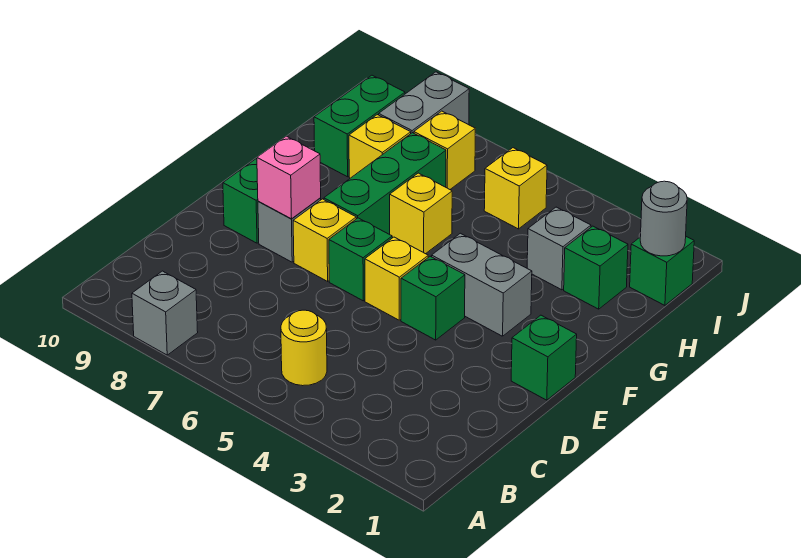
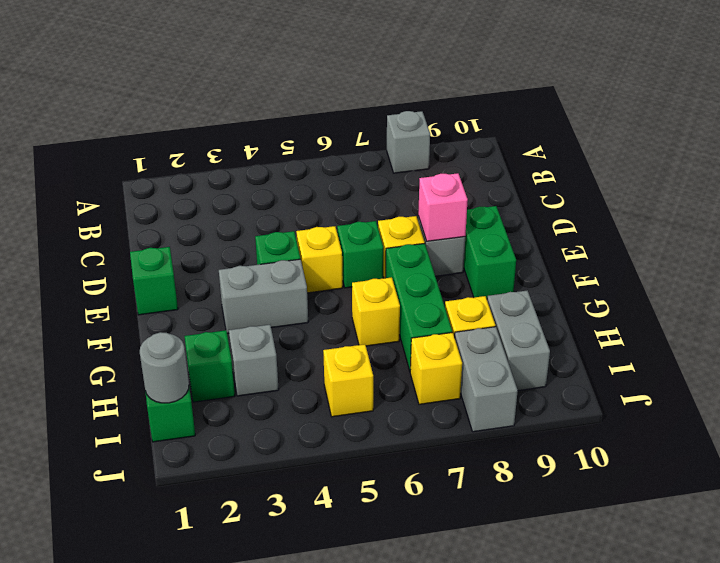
yellow 1x1 round brick [281,310,327,386] -> none
green 1x2 brick [314,75,405,177] -> grey 1x2 brick [487,290,550,391]

